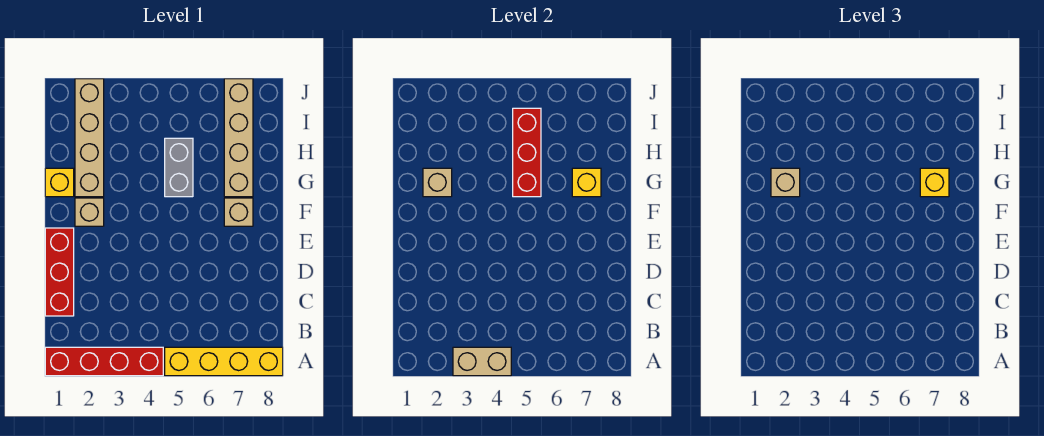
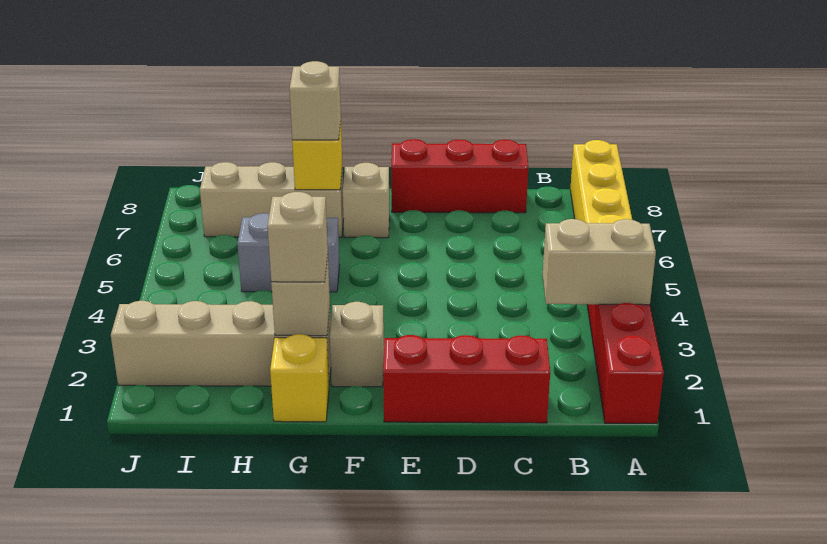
tan 1x2 brick [453,347,511,376] -> tan 1x2 brick turned to [543,219,656,305]
red 1x3 brick [513,108,541,197] -> red 1x3 brick moved to [391,139,528,213]
tan 1x4 brick [224,79,253,197] -> tan 1x3 brick [200,162,344,237]
yellow 1x1 brick [920,168,949,197] -> tan 1x1 brick [290,61,341,140]

